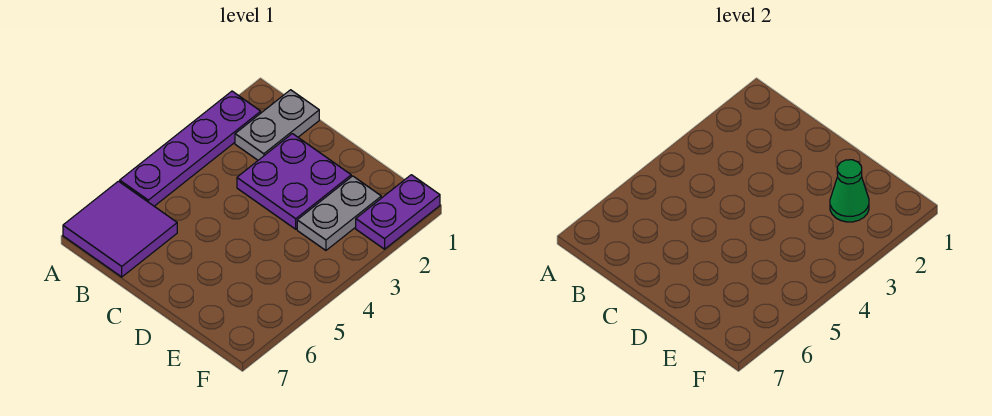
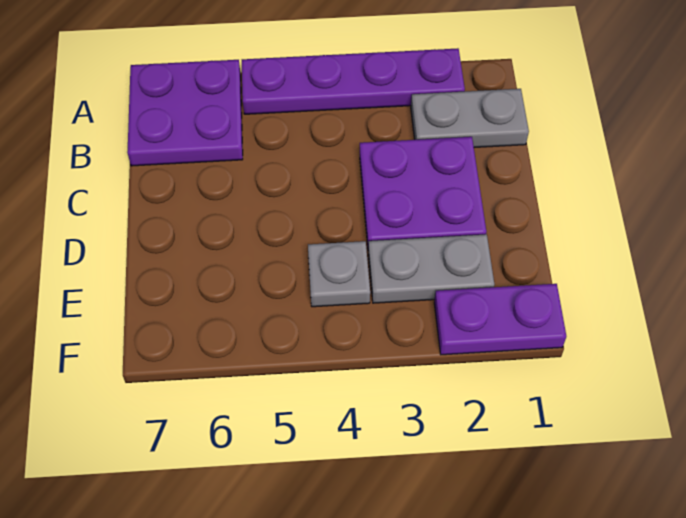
purple 2x2 tile [63,181,177,277] -> purple 2x2 plate [127,60,243,166]
green 1x1 cone [830,160,869,222] -> none
none -> grey 1x1 plate [308,241,370,307]

